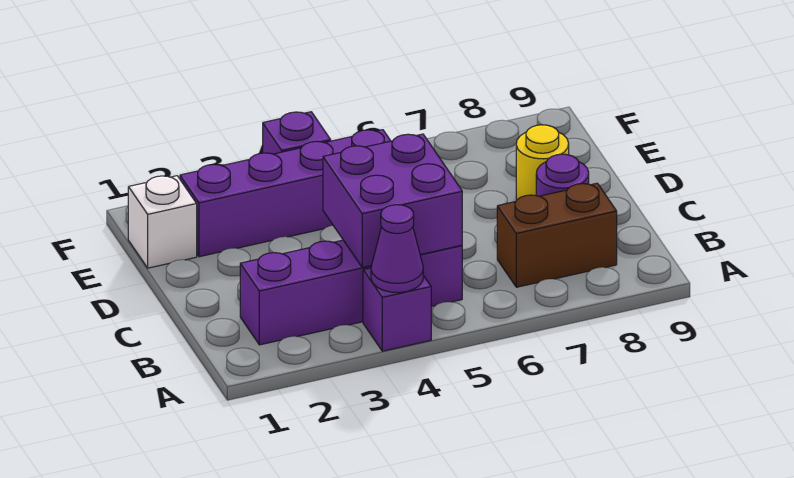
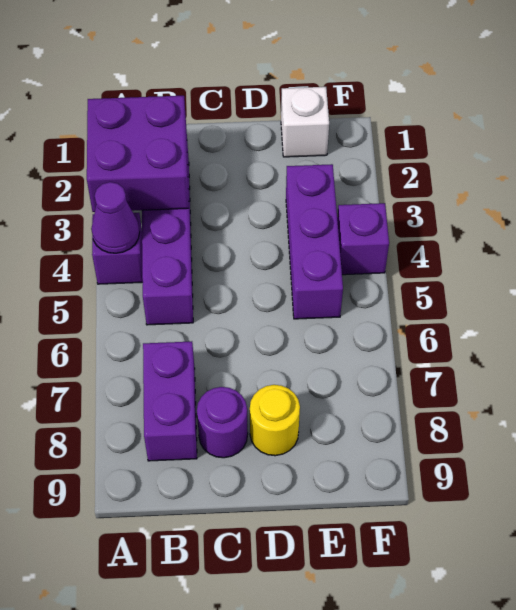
purple 2x2 brick [323,134,462,267] -> purple 2x2 brick moved to [87,96,189,212]
brown 1x2 brick [497,183,617,287] -> purple 1x2 brick [143,341,197,461]
purple 1x4 brick [180,130,390,257] -> purple 1x3 brick [286,164,343,319]

